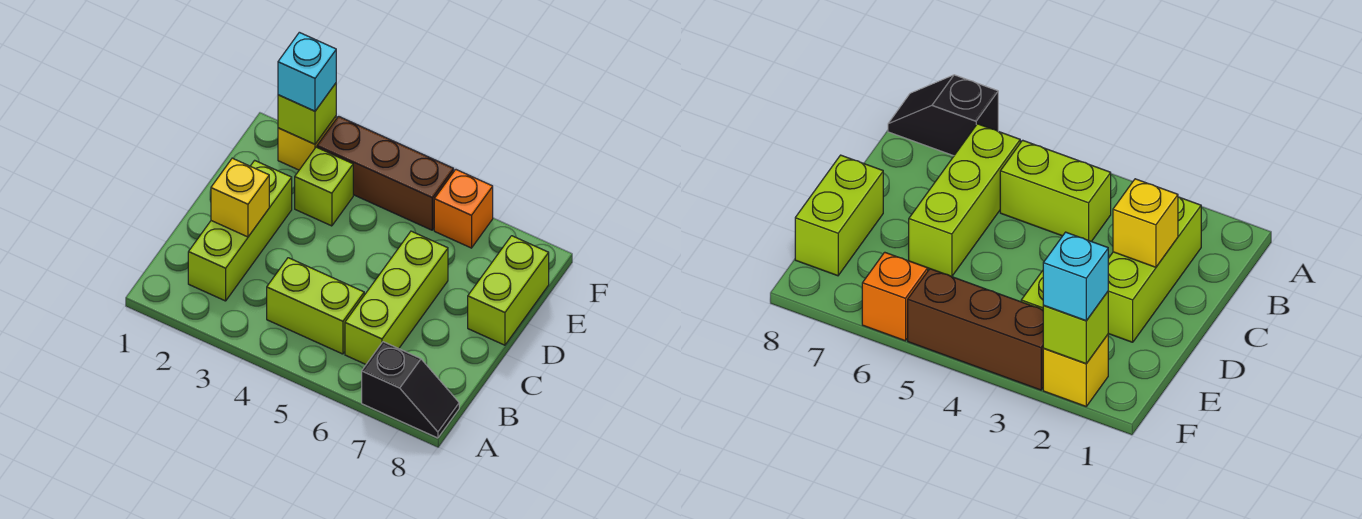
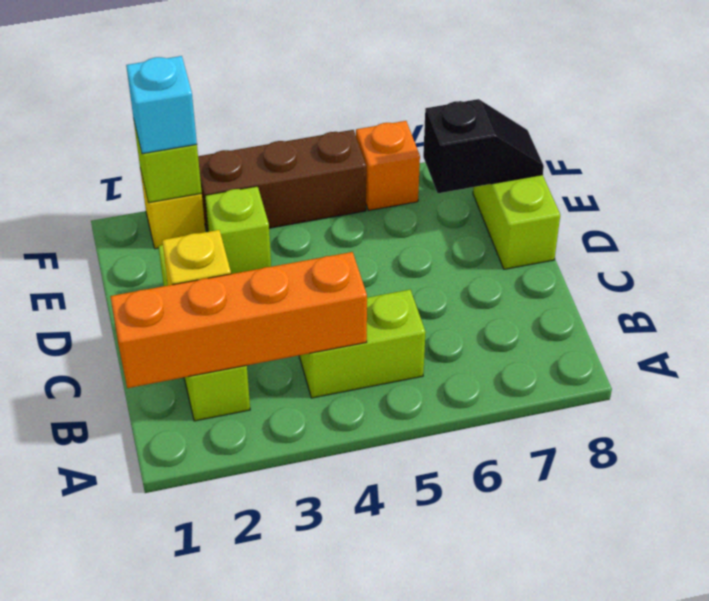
black 1x2 slope [362,342,459,438] -> black 1x2 slope moved to [423,99,544,193]
none -> orange 1x4 brick [110,252,367,388]
lime 1x3 brick [345,231,448,364] -> none

